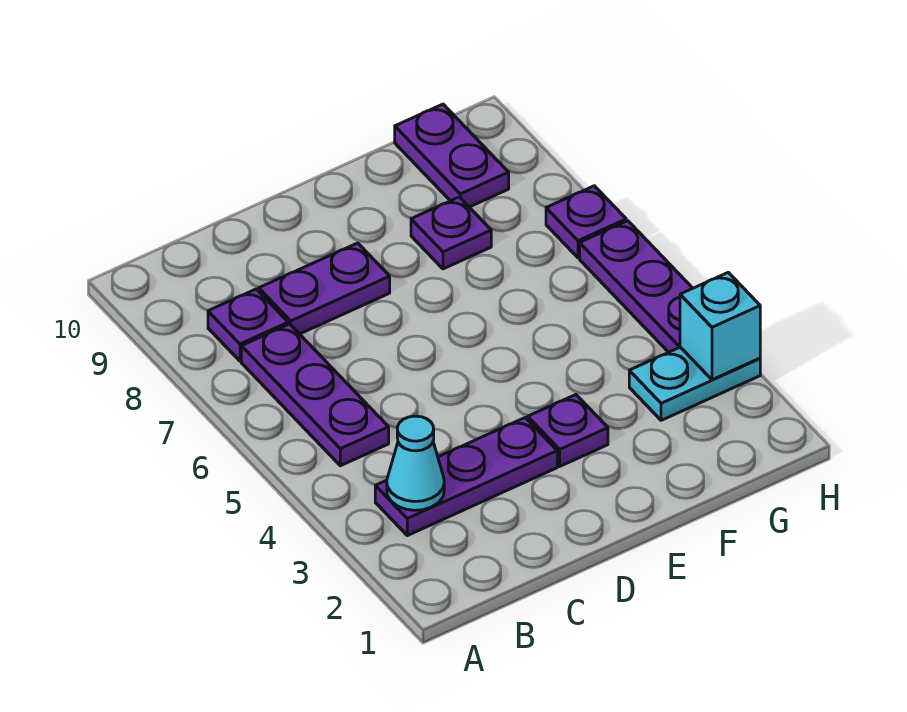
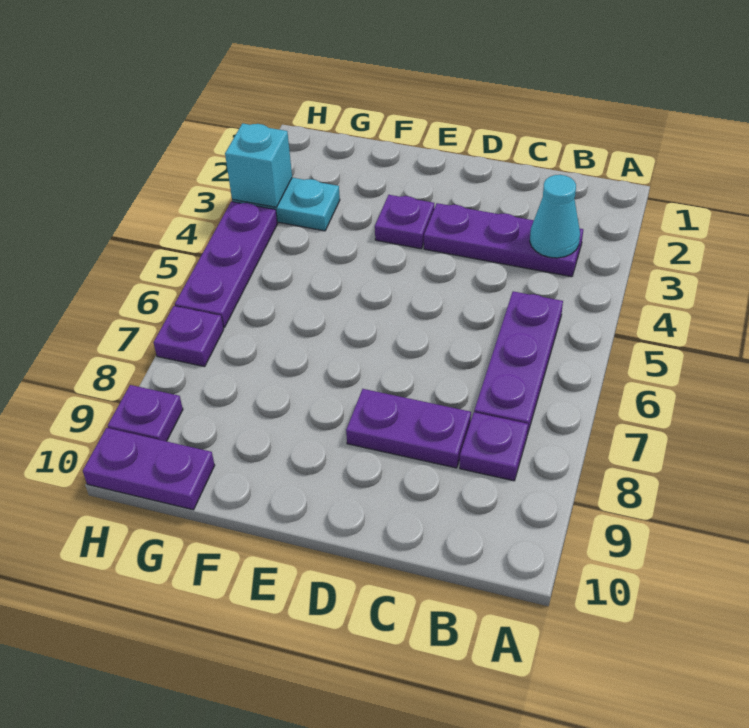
purple 1x1 plate [411,197,491,269] -> purple 1x1 plate moved to [108,385,183,441]
purple 1x2 plate [395,104,509,207] -> purple 1x2 plate turned to [83,428,215,510]

